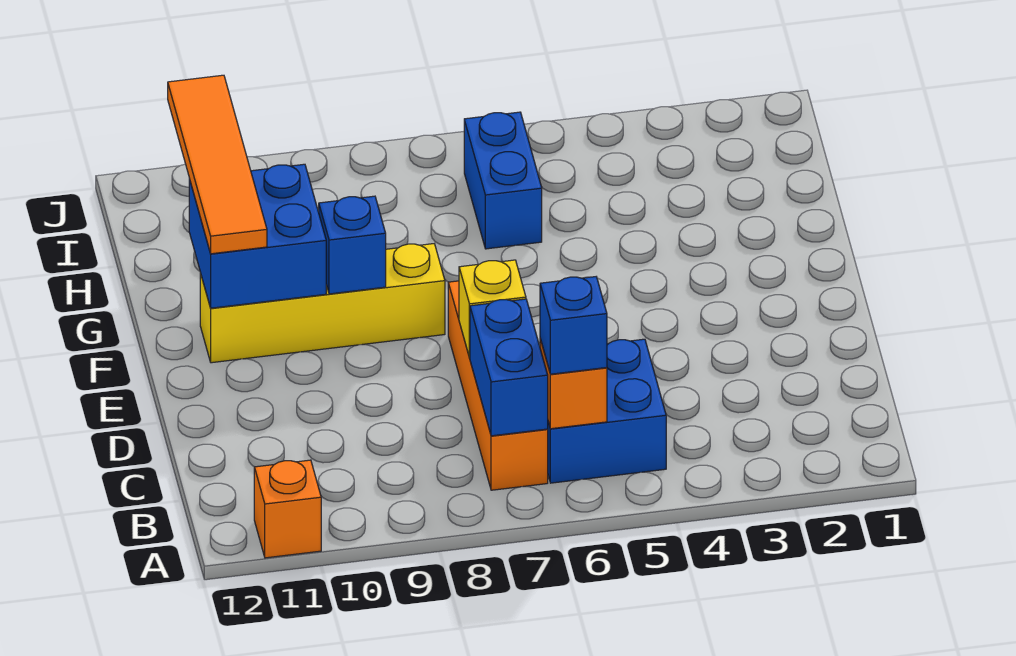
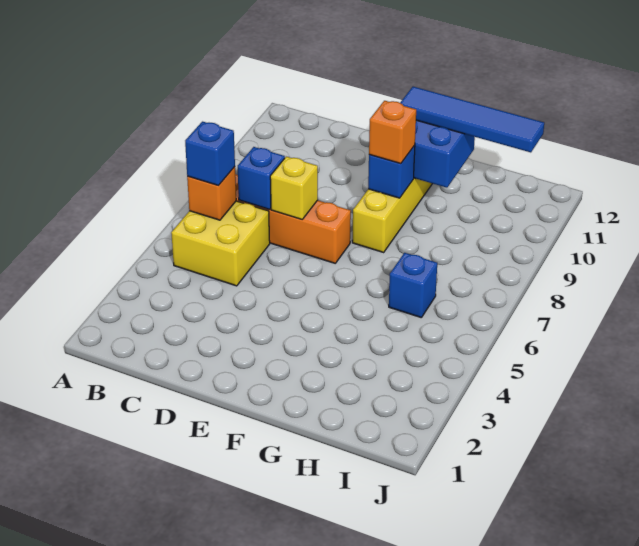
orange 1x1 brick [254,460,321,558] -> orange 1x1 brick moved to [369,101,416,164]
blue 2x2 brick [547,339,666,483] -> yellow 2x2 brick [171,201,270,286]
blue 1x2 brick [470,299,548,436] -> blue 1x1 brick [238,147,285,209]
orange 1x4 tile [168,75,267,254] -> blue 1x4 tile [400,87,544,152]
blue 1x2 brick [464,112,542,249] -> blue 1x1 brick [389,253,437,318]

